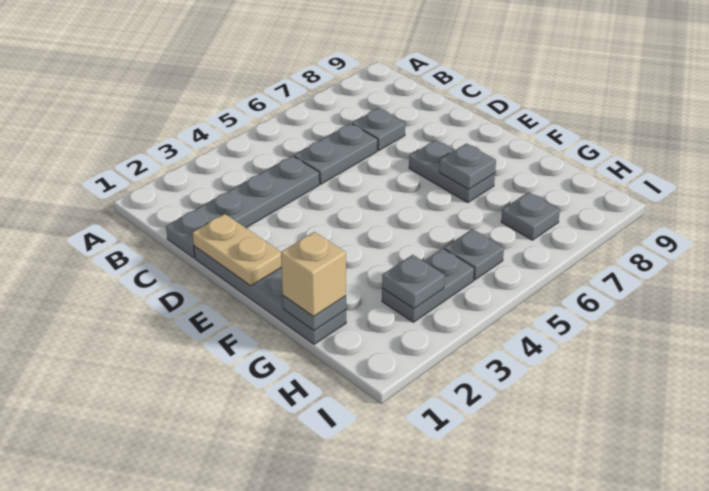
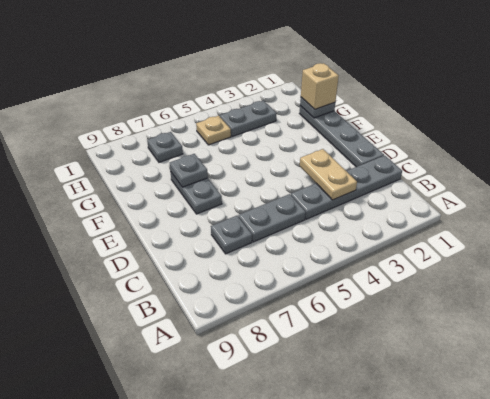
tan 1x2 plate [193,214,281,286] -> tan 1x2 plate moved to [300,149,357,200]
grey 1x1 plate [382,255,445,309] -> none
grey 1x1 plate [444,229,504,280] -> tan 1x1 plate [196,116,231,145]

